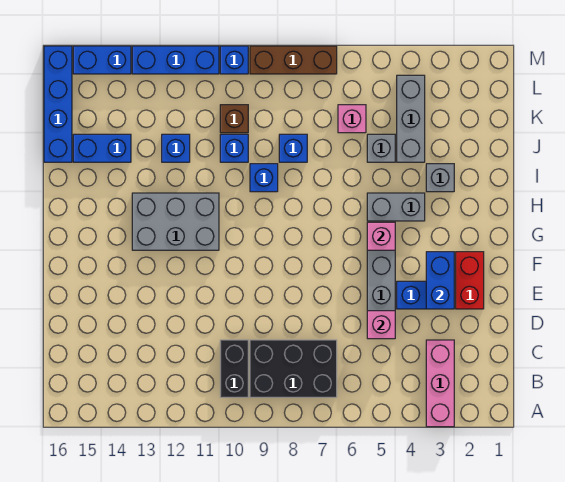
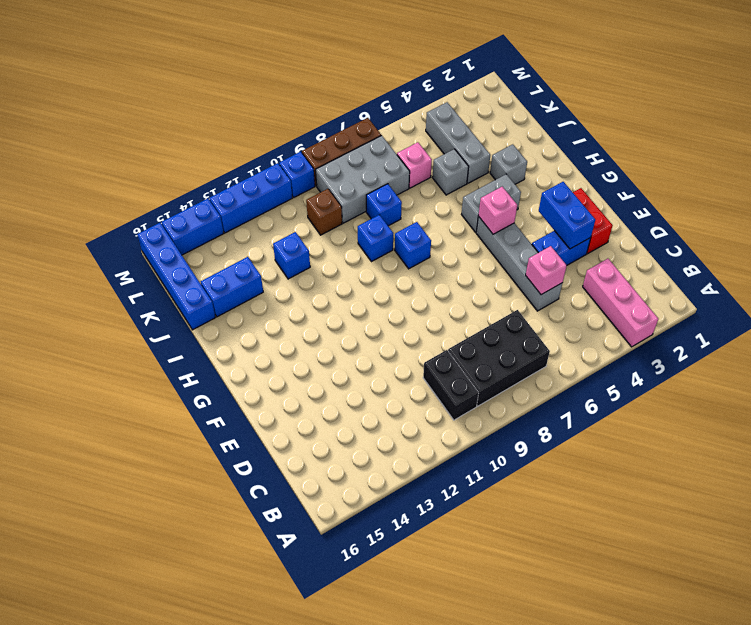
grey 2x3 brick [132,193,219,250] -> grey 2x3 brick moved to [316,135,410,223]
blue 1x1 brick [220,134,248,162] -> blue 1x1 brick moved to [395,222,431,269]

